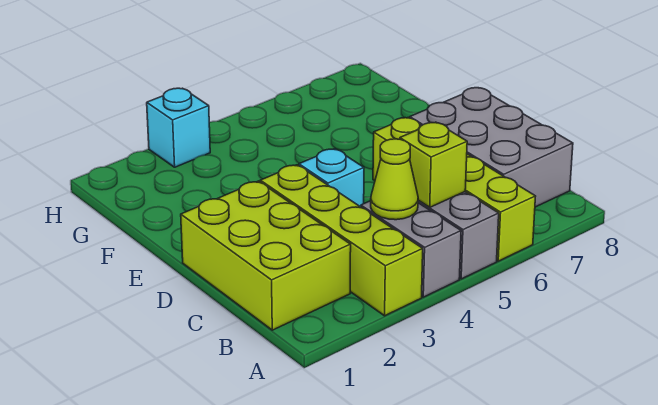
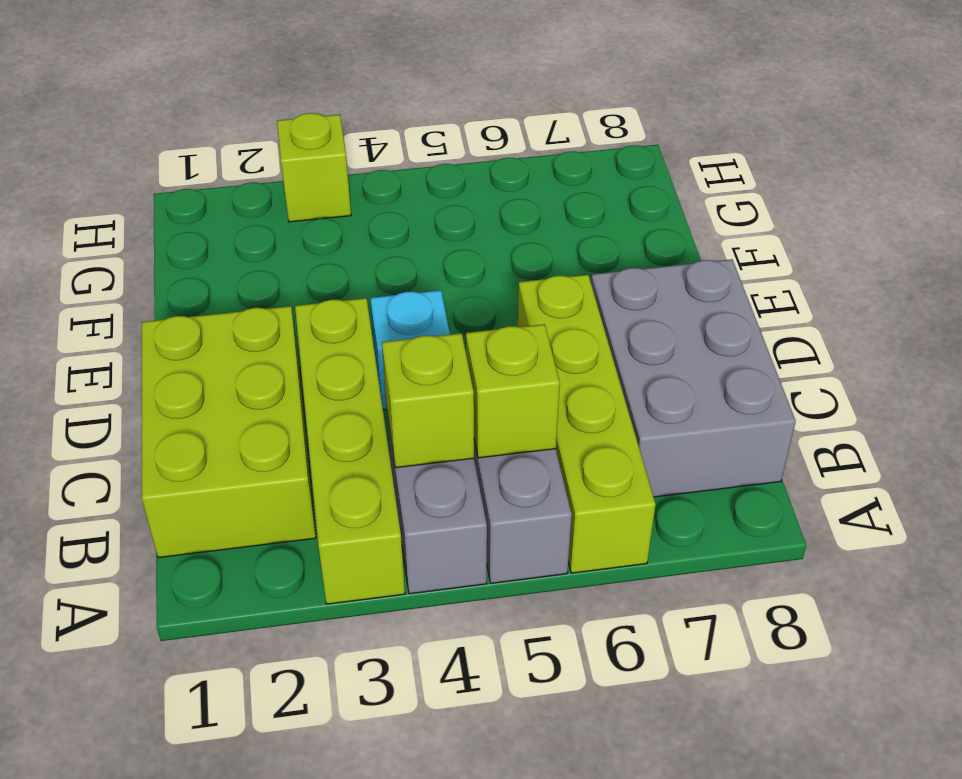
lime 1x1 cone [371,139,418,220] -> lime 1x1 brick [382,333,474,468]
cyan 1x1 brick [147,88,210,167] -> lime 1x1 brick [277,113,351,222]

